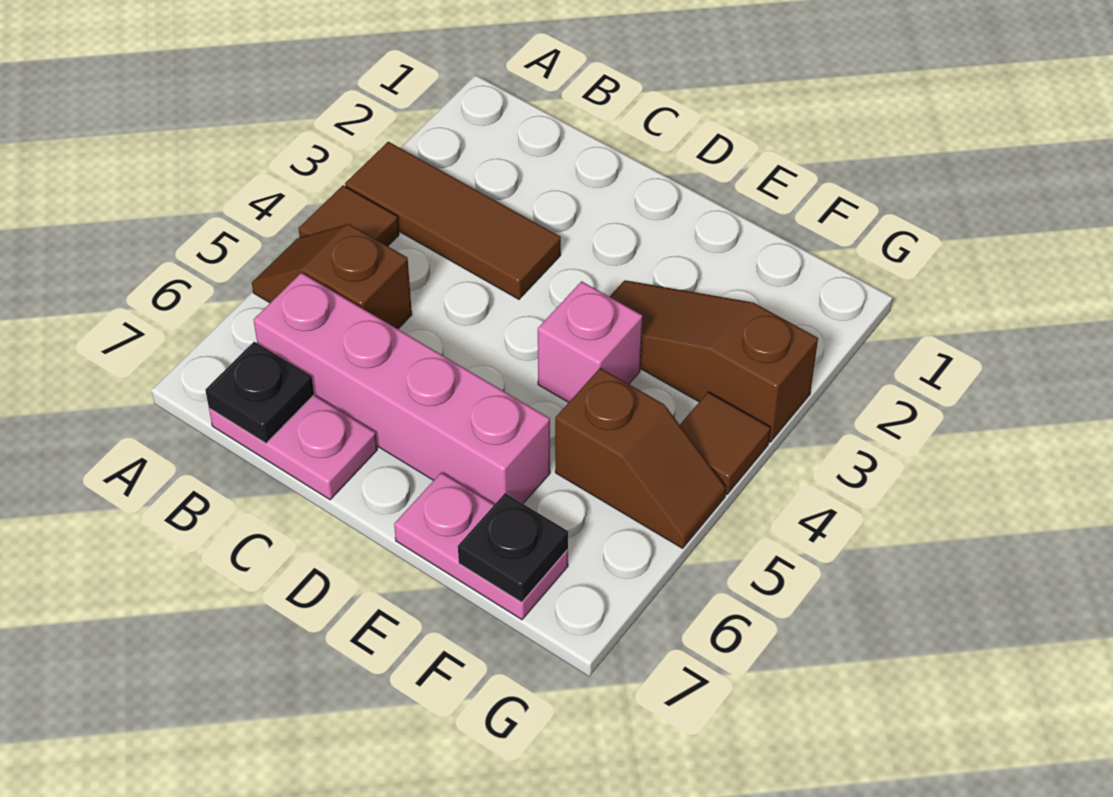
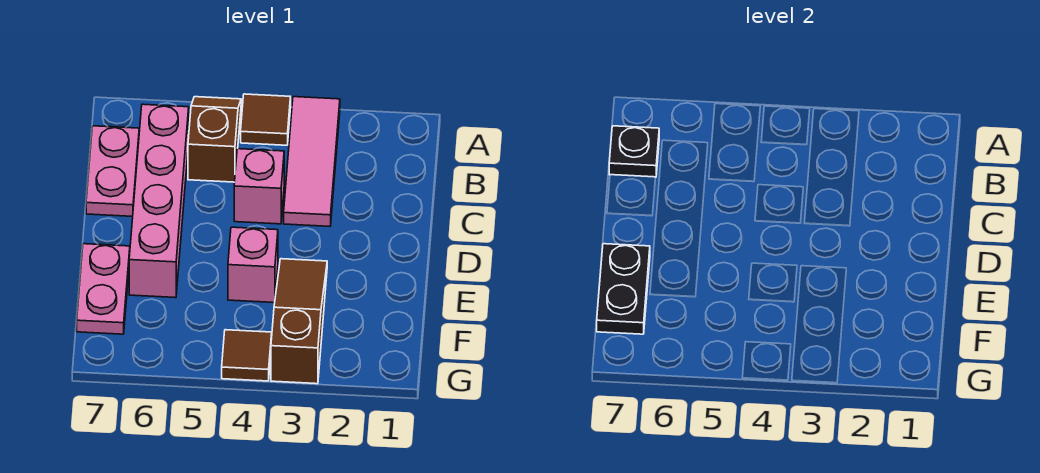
brown 1x3 tile [345,142,561,299] -> pink 1x3 tile [284,97,340,226]
none -> pink 1x1 brick [234,149,284,224]
brown 1x2 slope [555,368,726,548] -> none
black 1x1 plate [458,493,568,602] -> black 1x2 plate [597,244,650,334]

